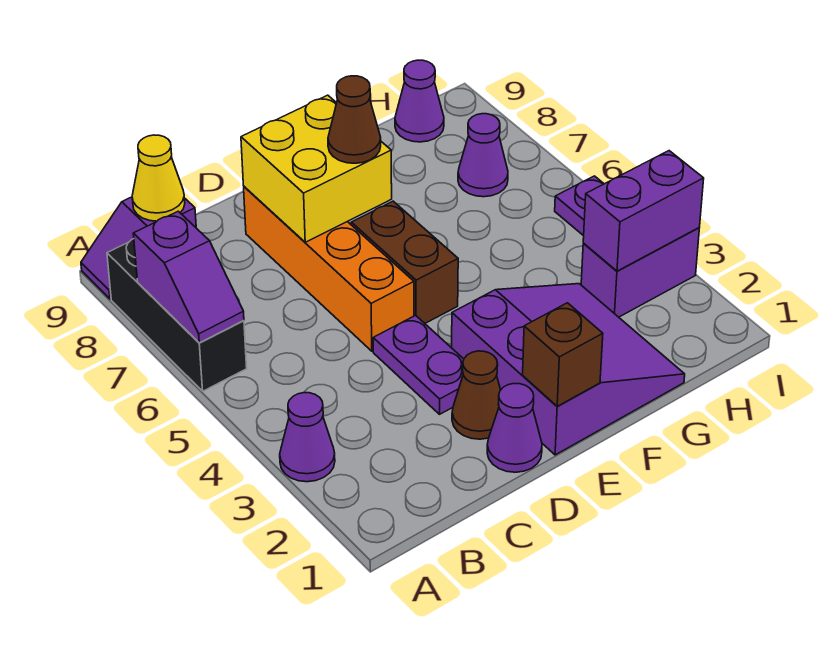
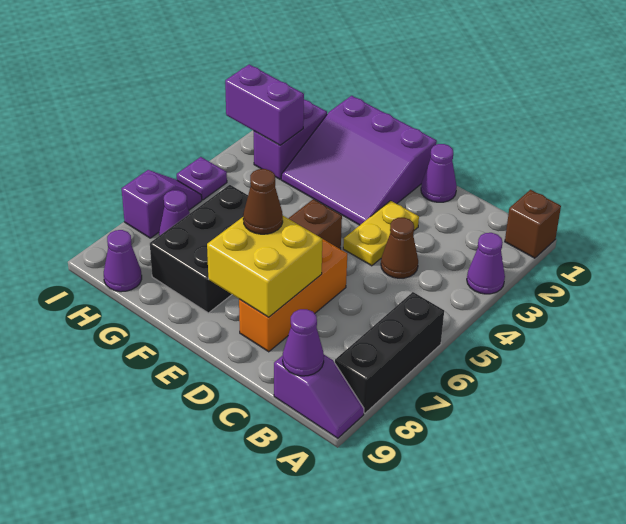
purple 1x2 slope [133,211,244,343] -> purple 1x2 slope moved to [122,170,202,238]
yellow 1x1 cone [132,135,185,221] -> purple 1x1 cone [283,309,324,376]
brown 1x1 cone [452,351,500,439] -> brown 1x1 cone moved to [381,218,418,278]
purple 1x2 plate [373,315,464,414] -> yellow 1x2 plate [343,201,419,266]
orange 1x4 brick [244,187,414,351] -> orange 1x3 brick [239,239,347,352]
purple 3x3 slope [452,284,685,455] -> purple 3x3 slope turned to [281,96,437,225]
brown 1x1 brick [523,303,603,406] -> brown 1x1 brick moved to [505,190,561,258]
none -> black 2x3 brick [150,185,248,313]
purple 1x2 brick [581,228,699,317] -> purple 1x2 brick turned to [254,100,327,179]

